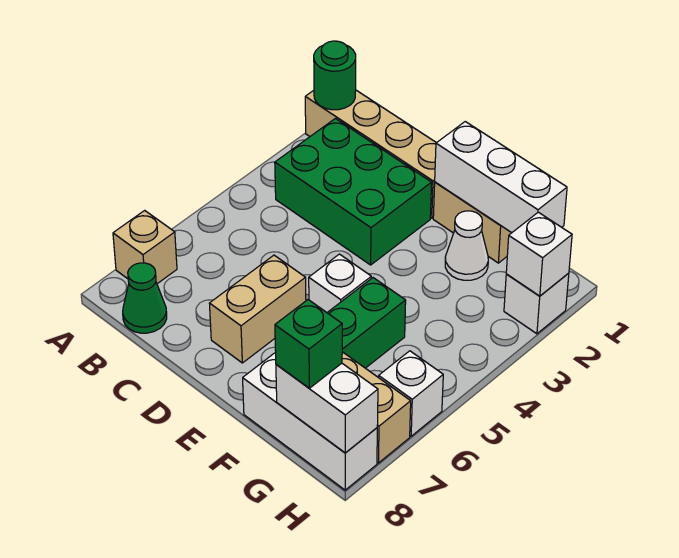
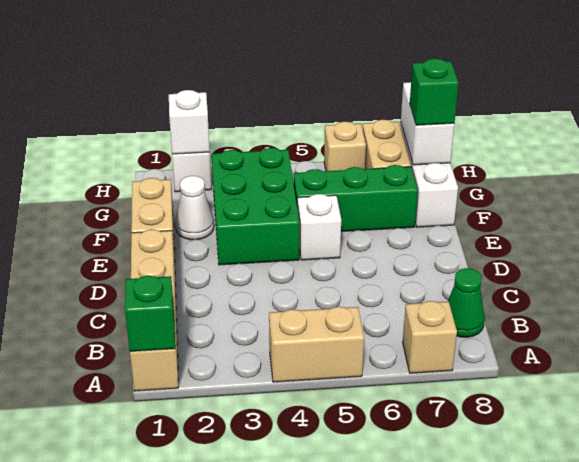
green 1x1 round brick [314,41,356,110] -> green 1x1 brick [125,276,175,351]
green 2x3 brick [275,119,432,265] -> green 2x3 brick moved to [212,148,299,265]
tan 1x2 brick [209,255,306,363] -> tan 1x2 brick moved to [269,307,364,382]
white 1x3 brick [435,122,567,233] -> none
white 1x1 brick [379,351,443,436] -> tan 1x1 brick [324,121,366,171]

